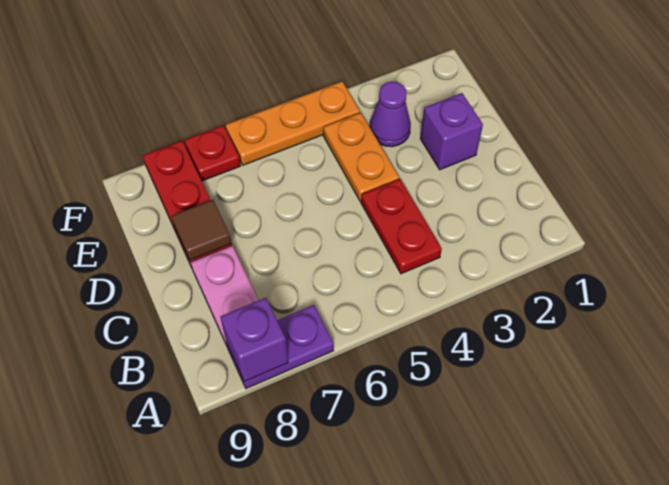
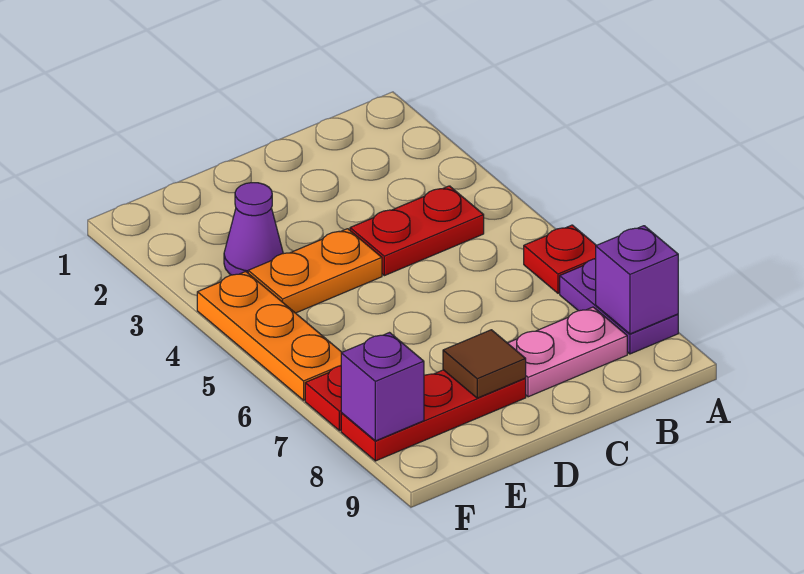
none -> red 1x1 plate [524,225,596,293]
purple 1x1 brick [420,93,483,170] -> purple 1x1 brick moved to [341,333,424,441]

